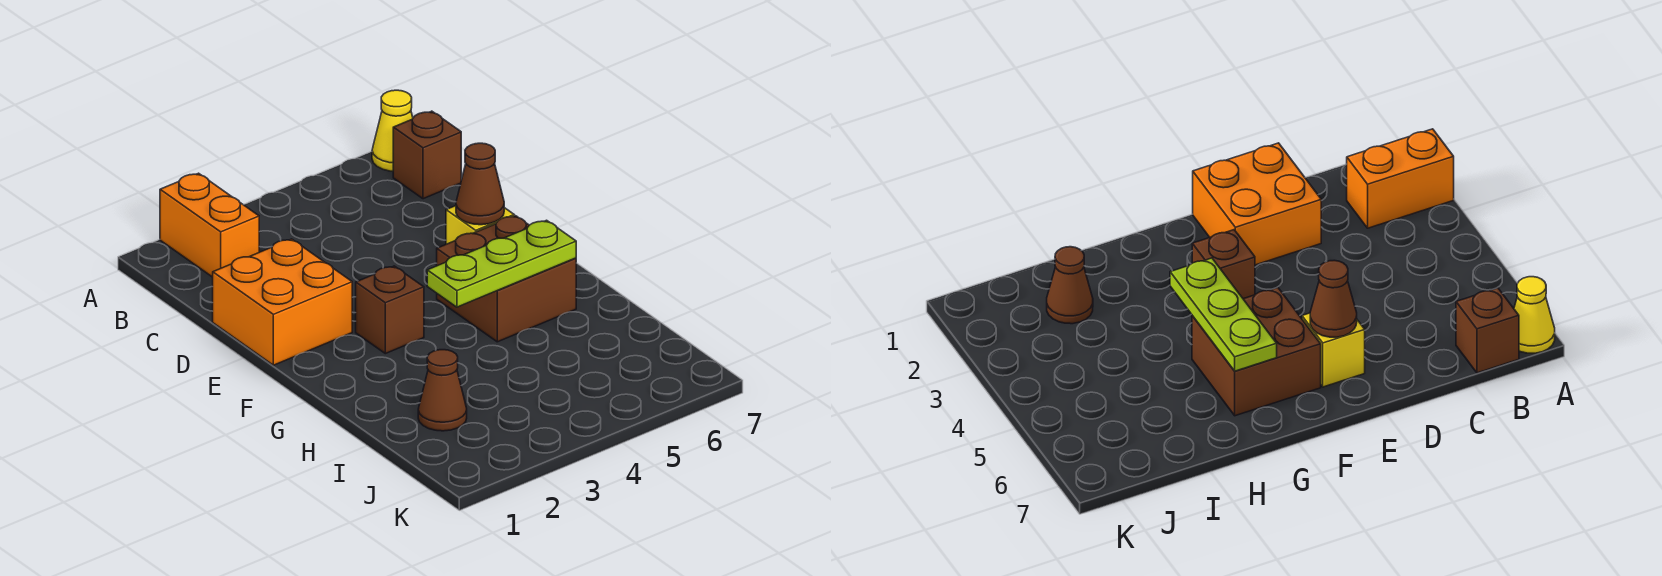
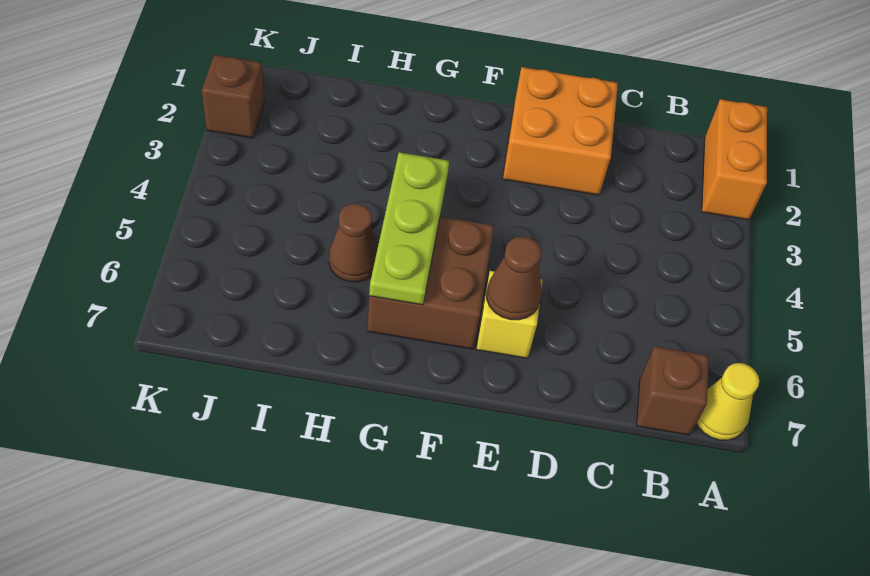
orange 1x2 brick [160,173,259,277] -> orange 1x2 brick turned to [702,99,767,220]
brown 1x1 brick [356,266,424,354] -> brown 1x1 brick moved to [202,55,264,138]
brown 1x1 cone [418,350,467,431] -> brown 1x1 cone moved to [329,204,378,282]

